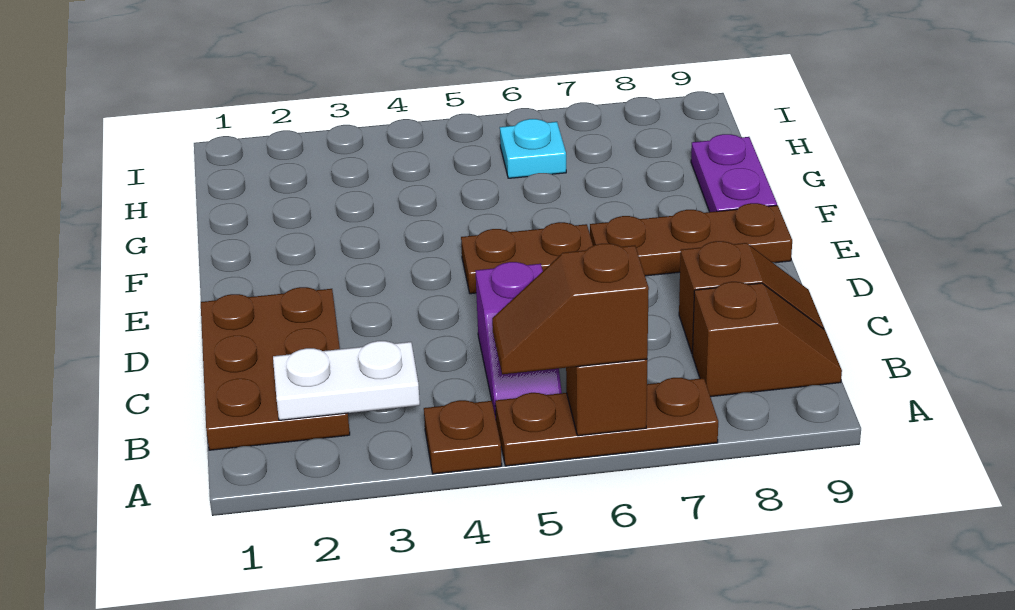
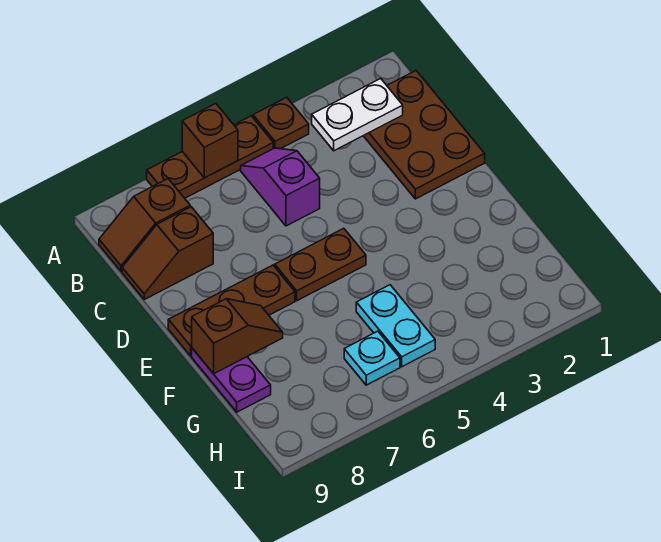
brown 1x2 slope [492,244,649,374] -> brown 1x2 slope moved to [192,299,283,374]
none -> cyan 1x2 plate [356,285,435,367]

